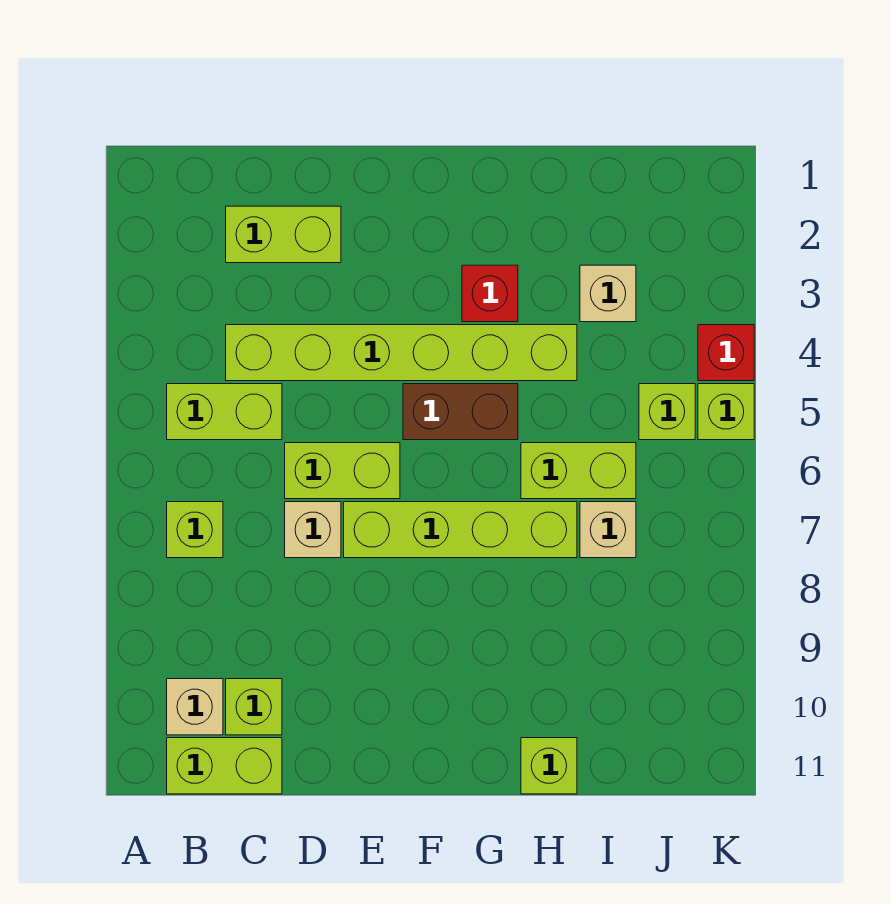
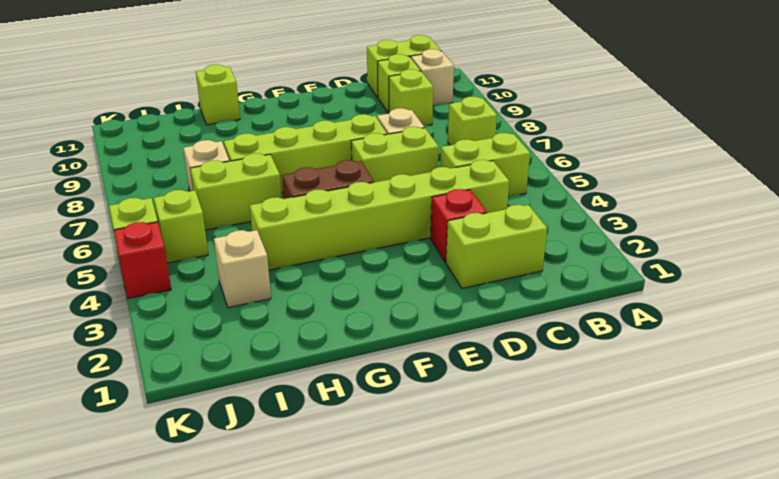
none -> lime 1x1 brick [389,69,433,125]
red 1x1 brick [462,265,518,322] -> red 1x1 brick moved to [430,189,487,262]

